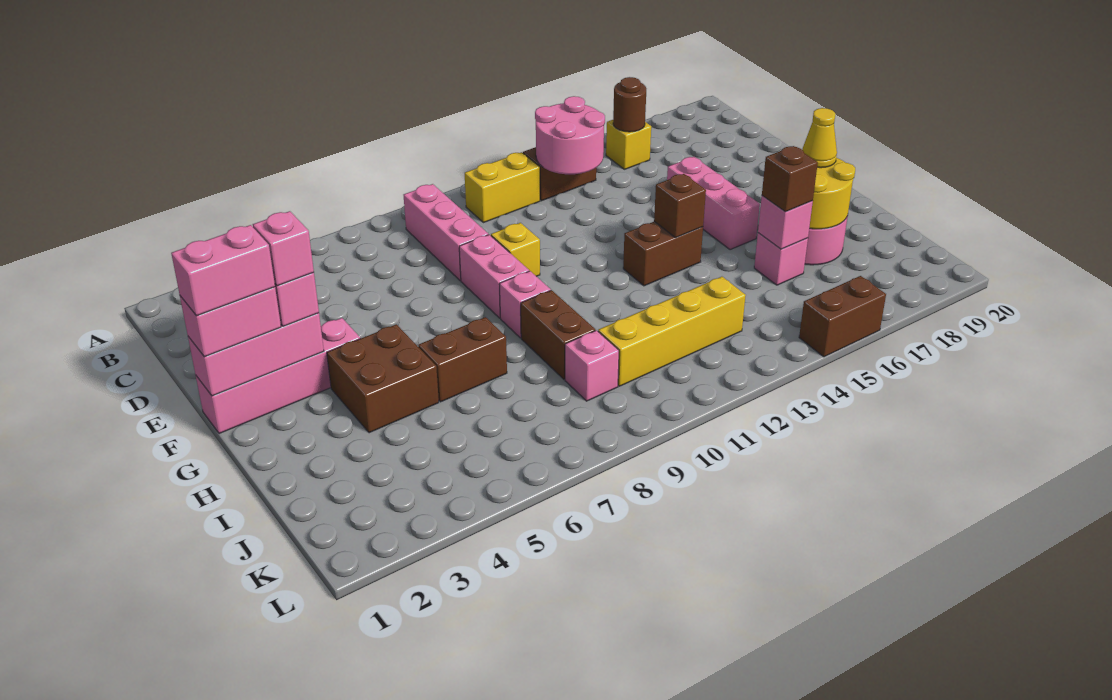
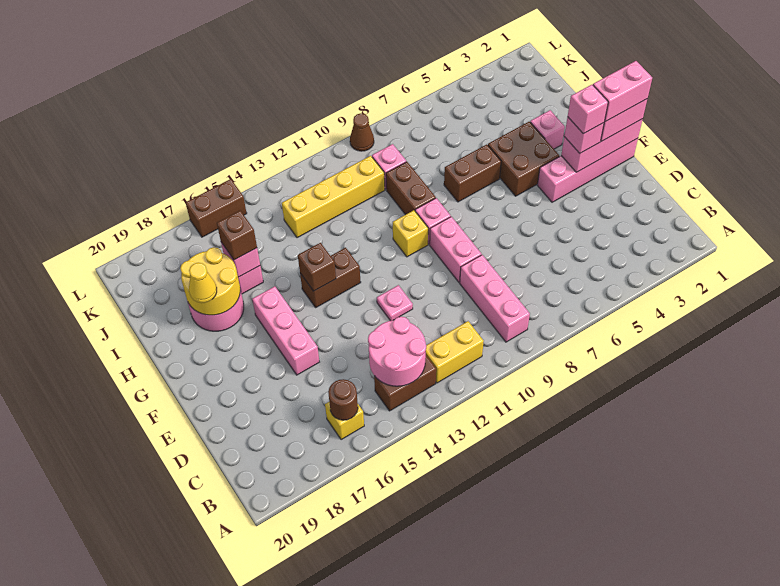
yellow 1x1 brick [491,223,540,276] -> yellow 1x1 brick moved to [393,210,428,257]
none -> pink 1x1 plate [377,285,413,321]
none -> pink 1x1 brick [530,110,565,149]
none -> brown 1x1 cone [350,113,374,151]

